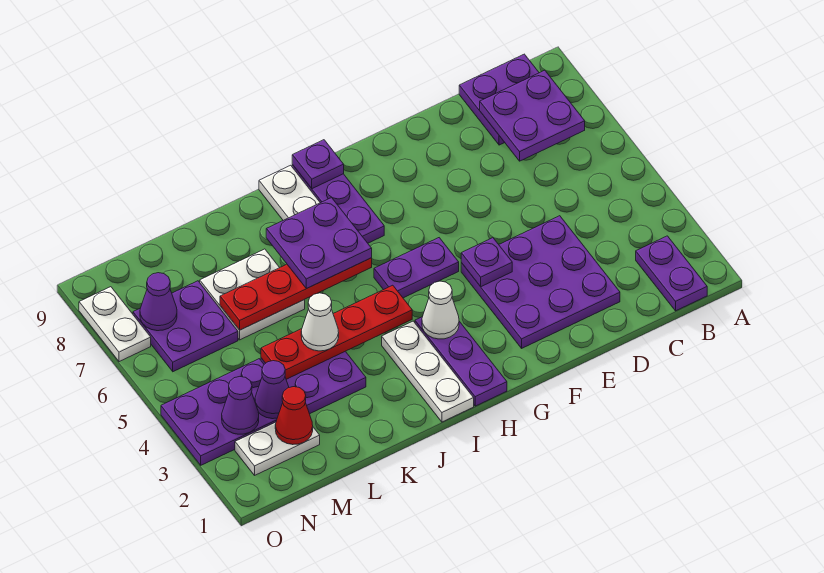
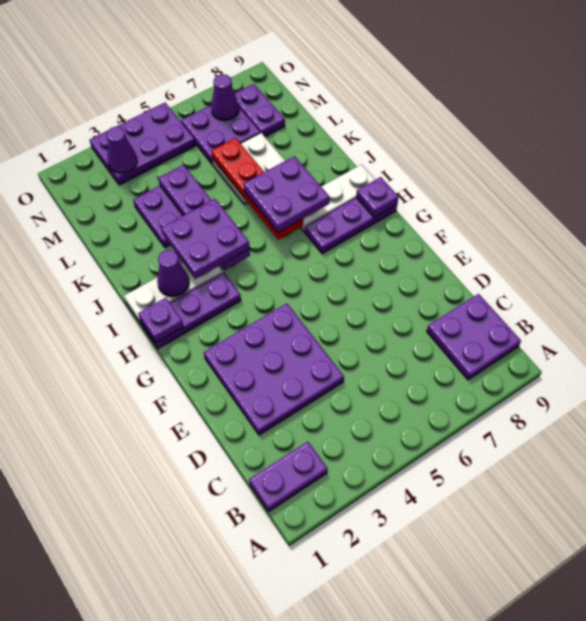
purple 2x2 plate [480,70,585,161] -> purple 2x2 plate moved to [161,199,250,279]
purple 1x1 plate [461,238,512,287] -> purple 1x1 plate moved to [138,298,184,343]
purple 1x2 plate [374,238,459,298] -> purple 1x2 plate moved to [235,84,285,137]
white 1x1 cone [422,281,459,339] -> none
red 1x4 plate [261,285,412,379] -> purple 1x4 plate [158,165,250,270]
white 1x1 cone [301,293,339,351] -> none
white 1x2 plate [235,422,320,475] -> none
red 1x1 cone [275,387,313,445] -> none
purple 2x3 plate [161,359,277,465] -> purple 2x3 plate turned to [89,103,195,185]
purple 1x1 cone [255,361,289,419] -> purple 1x1 cone moved to [157,250,189,297]
white 1x2 plate [79,287,151,362] -> none

